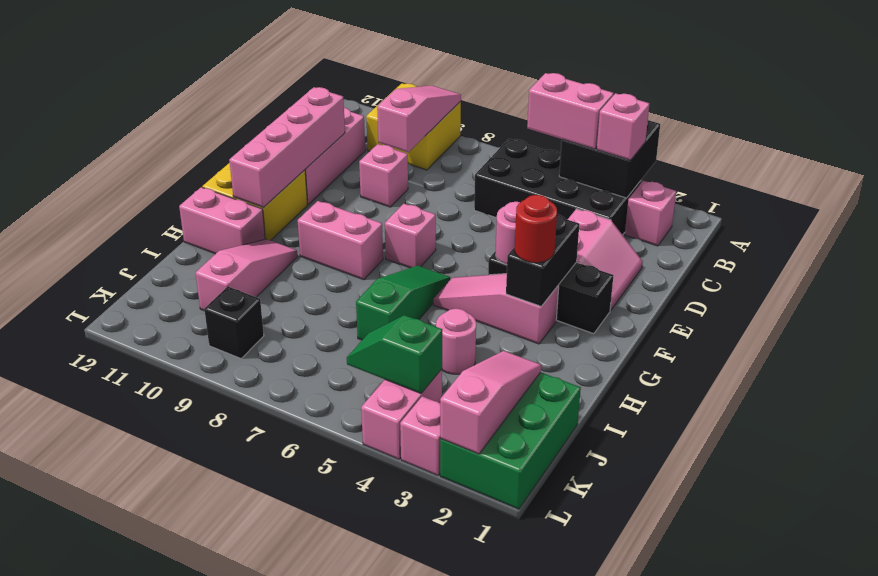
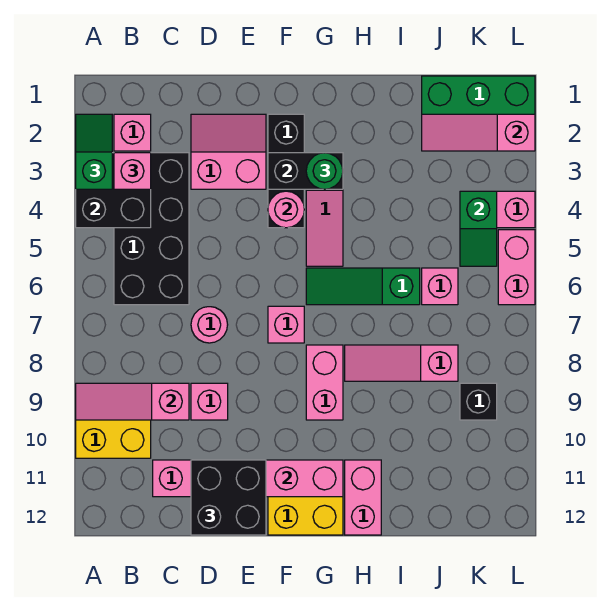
none -> green 1x2 slope [76,114,112,189]
pink 1x2 brick [527,73,614,149] -> pink 1x2 brick moved to [498,230,535,305]
none -> black 2x2 brick [191,460,266,535]
red 1x1 round brick [515,195,557,263] -> green 1x1 round brick [306,153,343,189]
pink 1x3 slope [196,239,298,311] -> pink 1x3 slope moved to [345,345,458,381]
pink 1x1 round brick [436,309,476,374] -> pink 1x1 round brick moved to [191,307,228,343]
pink 1x1 brick [400,396,440,476] -> pink 1x1 brick moved to [422,268,458,305]

